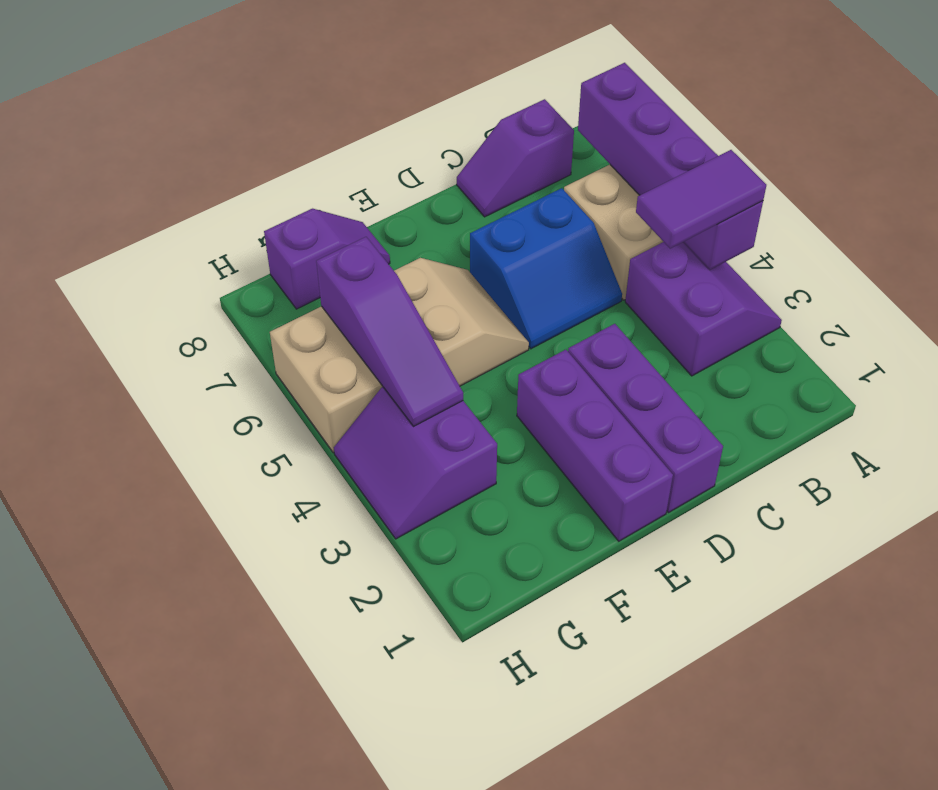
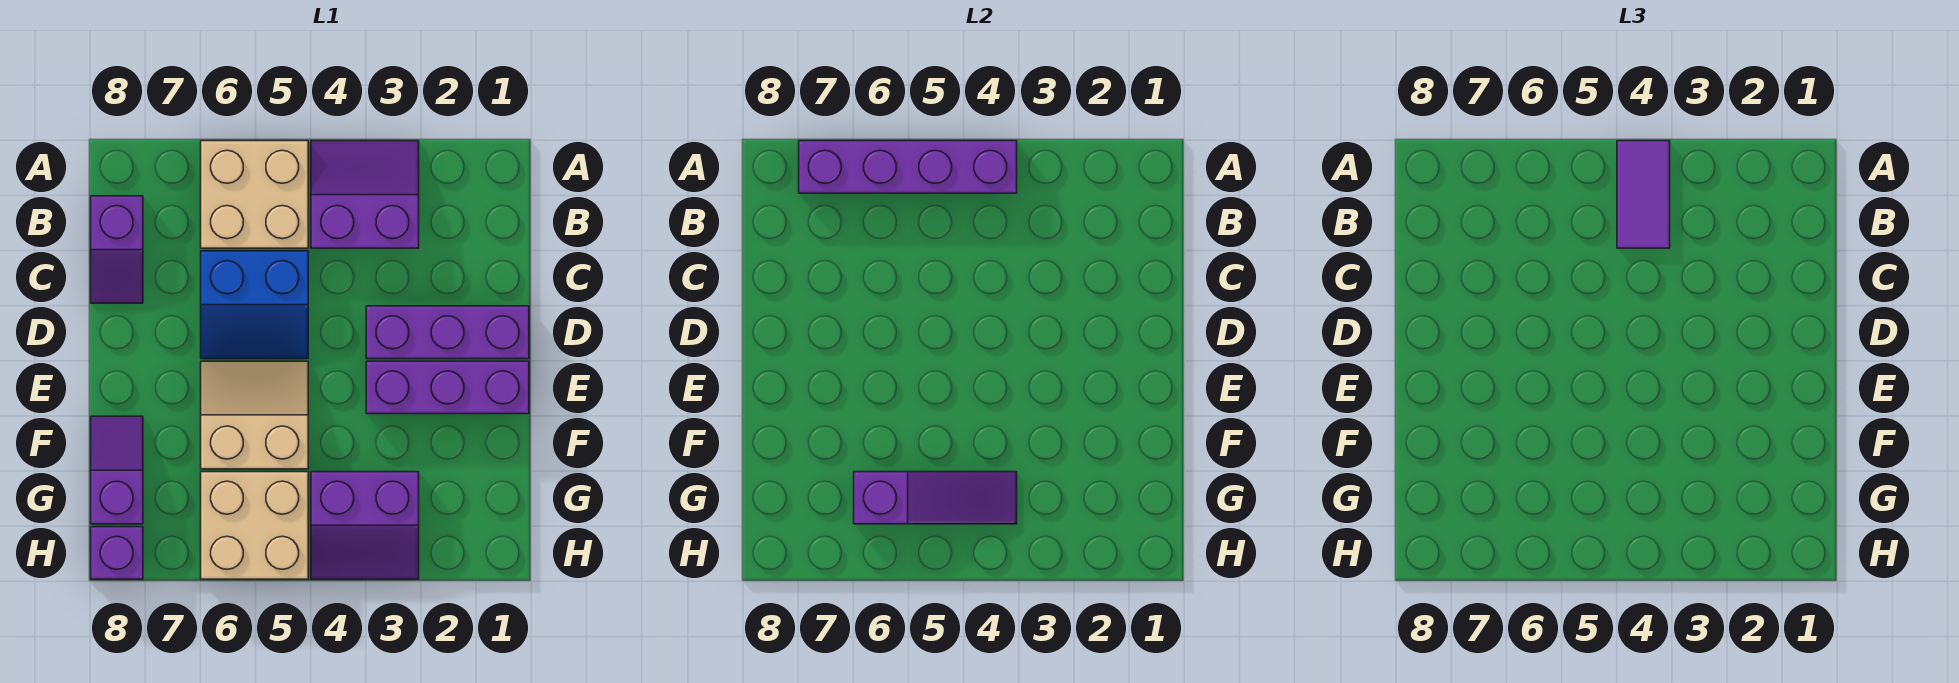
blue 2x2 slope [470,188,622,349] -> blue 2x2 slope turned to [201,251,308,359]
none -> purple 1x1 brick [91,527,143,579]

